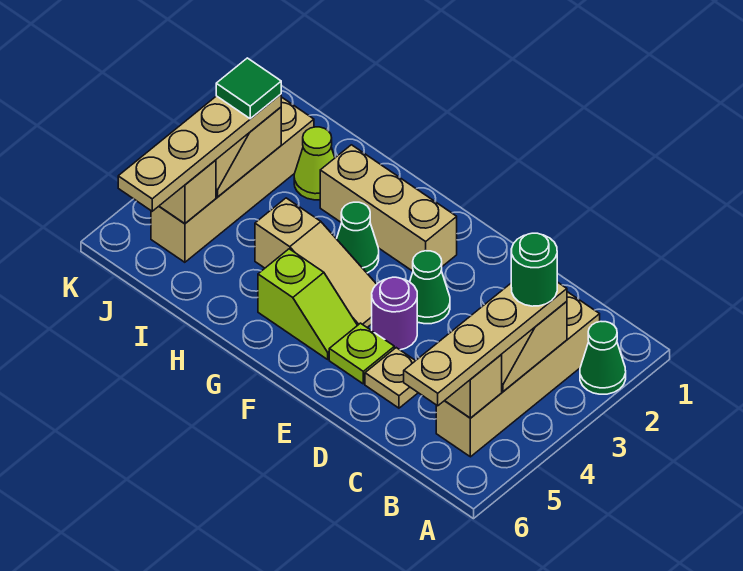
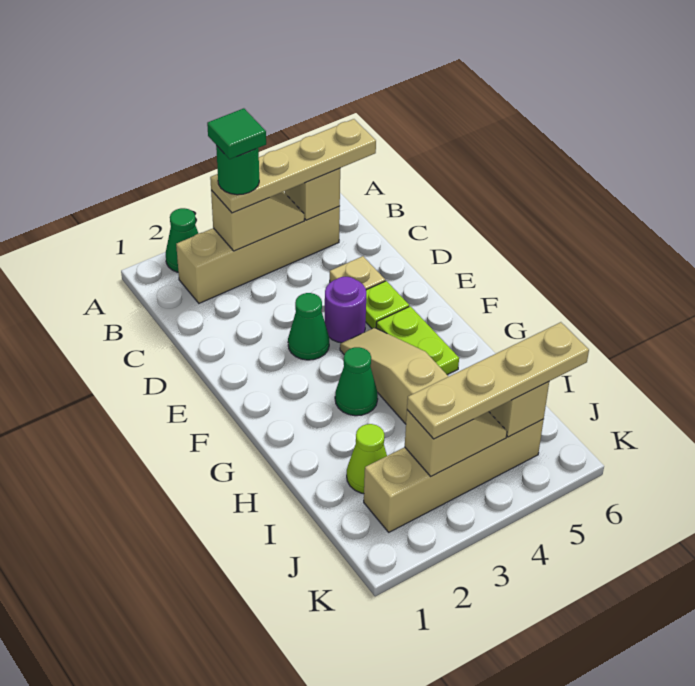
tan 1x3 brick [320,145,457,271] -> none
lime 1x2 slope [258,249,358,359] -> lime 1x2 plate [376,306,459,375]
green 1x1 tile [216,58,281,119] -> green 1x1 tile moved to [207,108,266,159]

